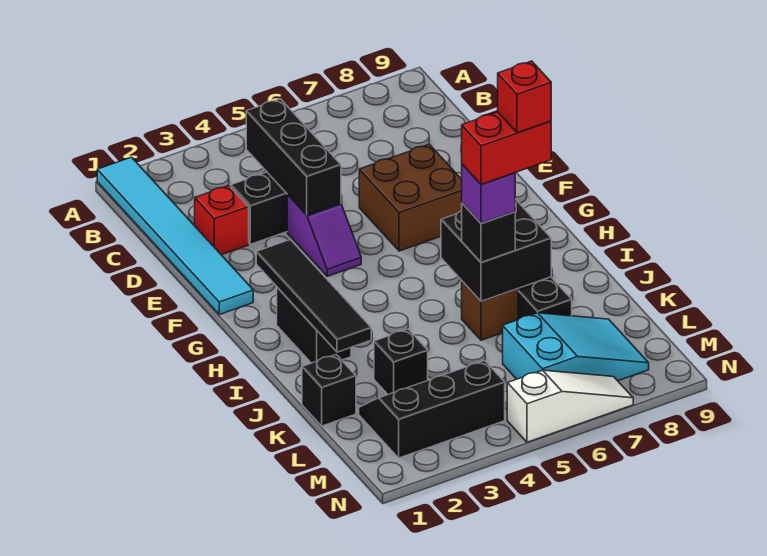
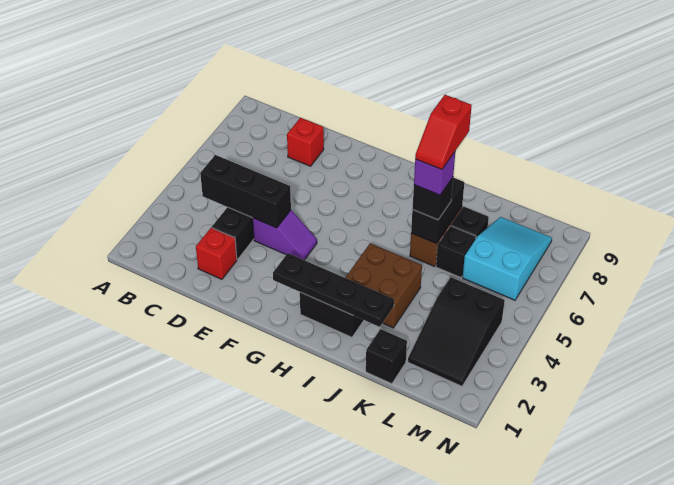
cyan 1x6 tile [97,157,253,314] -> none
brown 2x2 brick [359,144,462,251] -> brown 2x2 brick moved to [345,243,422,328]
black 1x4 tile [256,240,371,352] -> black 1x4 plate [273,253,394,327]
black 2x2 brick [441,199,551,301] -> black 1x2 brick [411,178,464,244]
red 1x2 brick [462,112,551,185] -> red 1x2 slope [415,95,472,170]
red 1x1 brick [498,61,551,133] -> red 1x1 brick moved to [287,118,324,166]
black 1x1 brick [374,329,428,394] -> black 1x1 brick moved to [436,226,476,278]
black 2x3 slope [359,360,505,458] -> black 2x3 slope turned to [408,277,505,386]
white 1x3 slope [507,370,633,442] -> none

